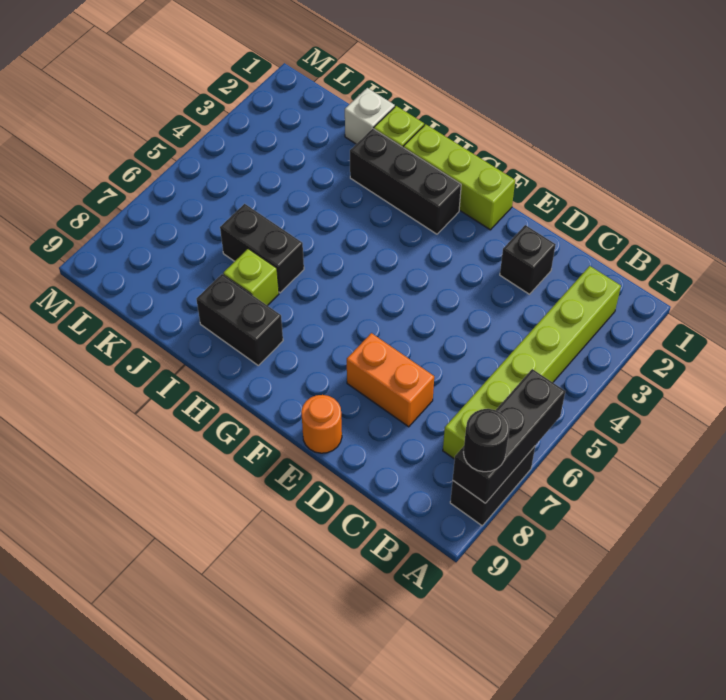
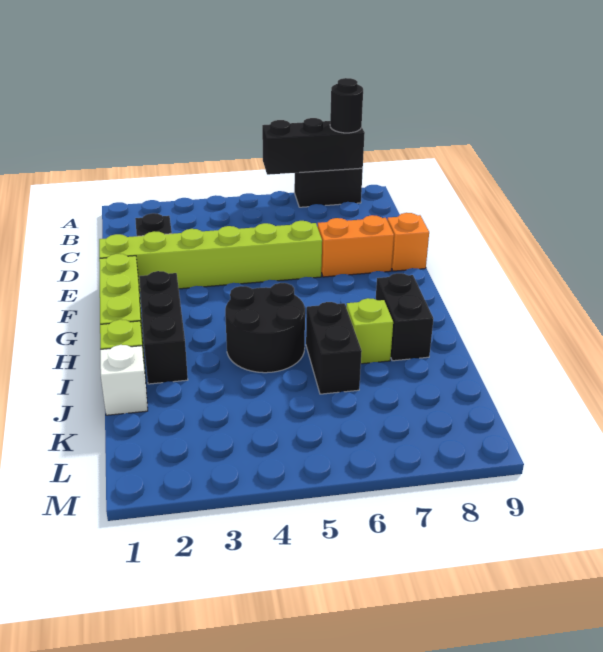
lime 1x6 brick [443,266,621,459] -> lime 1x6 brick moved to [99,221,322,290]
orange 1x2 brick [347,333,434,427] -> orange 1x2 brick turned to [318,215,394,277]
orange 1x1 round brick [301,395,342,453] -> orange 1x1 brick [387,213,429,271]
none -> black 2x2 round brick [225,283,305,373]

